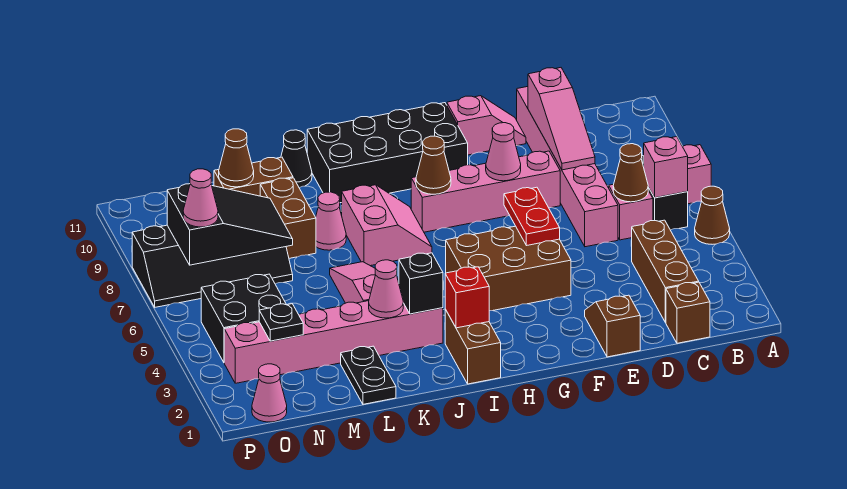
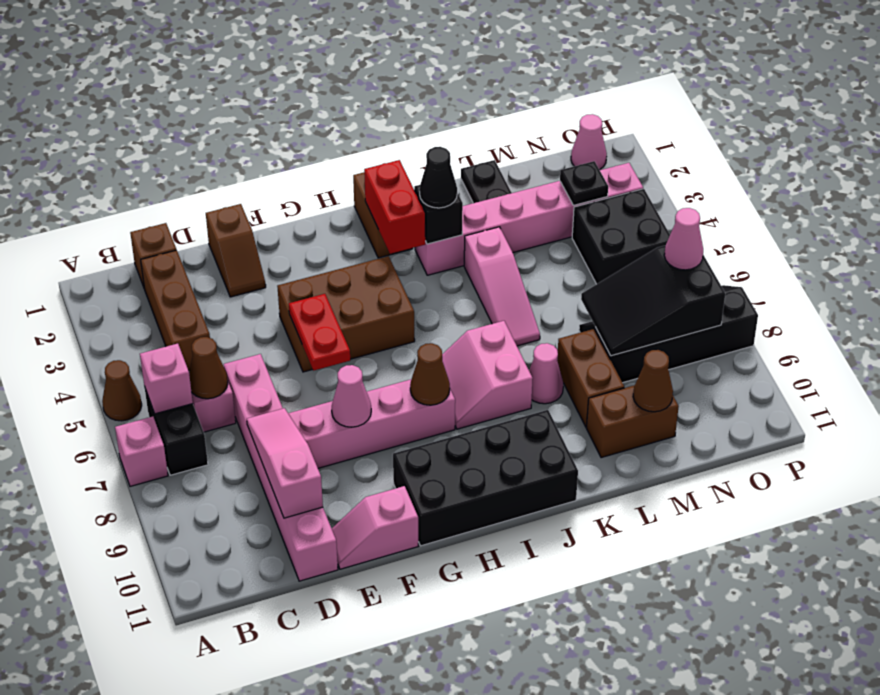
red 1x1 brick [445,267,489,328] -> red 1x2 brick [364,160,425,254]
pink 1x1 cone [369,260,403,318] -> none
black 1x1 cone [281,130,312,188] -> black 1x1 cone moved to [419,147,457,208]

